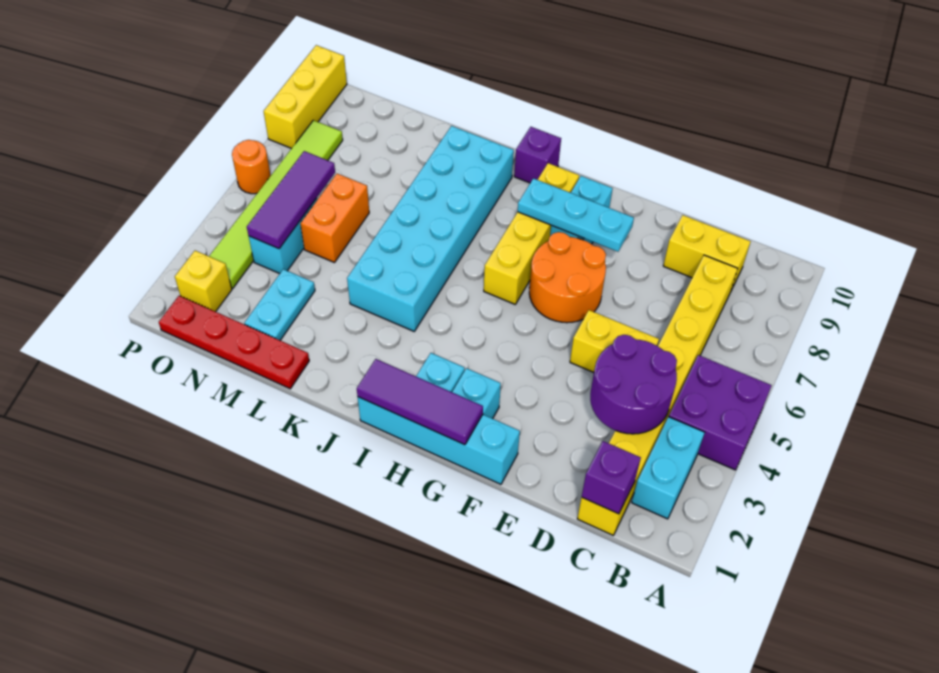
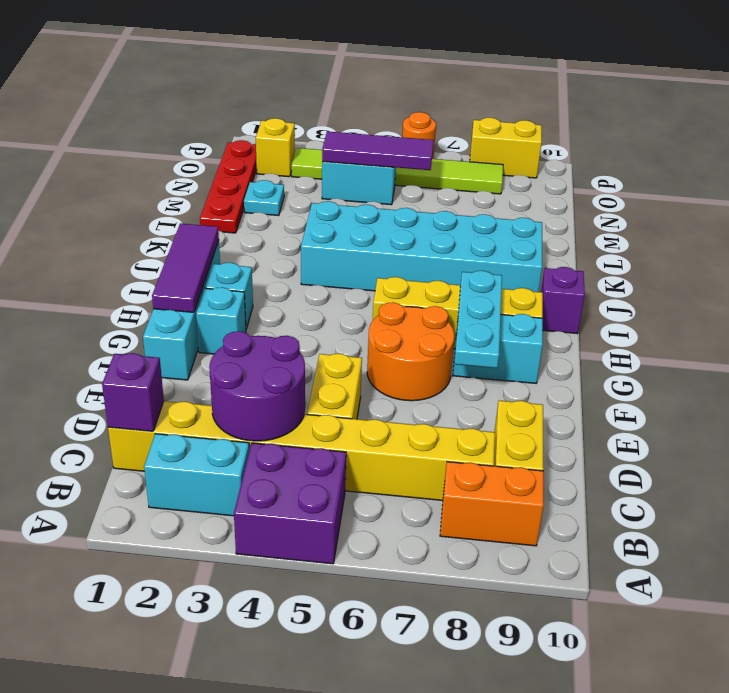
cyan 1x2 plate [245,269,315,340] -> cyan 1x1 plate [244,180,284,216]
orange 1x2 brick [300,174,369,263] -> orange 1x2 brick moved to [440,462,544,546]
yellow 1x3 brick [264,45,347,149] -> yellow 1x2 brick [470,118,542,178]

